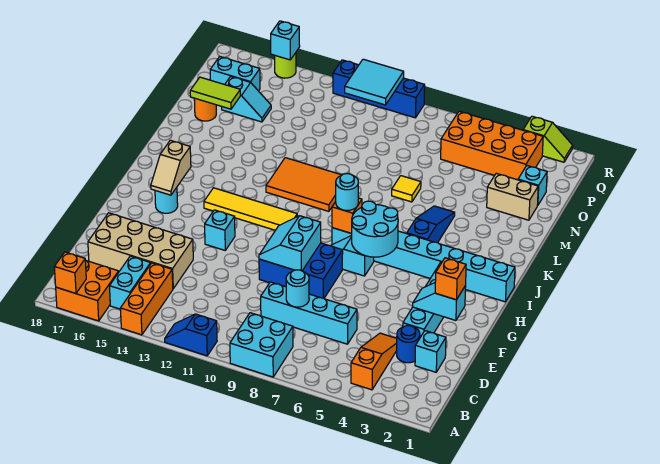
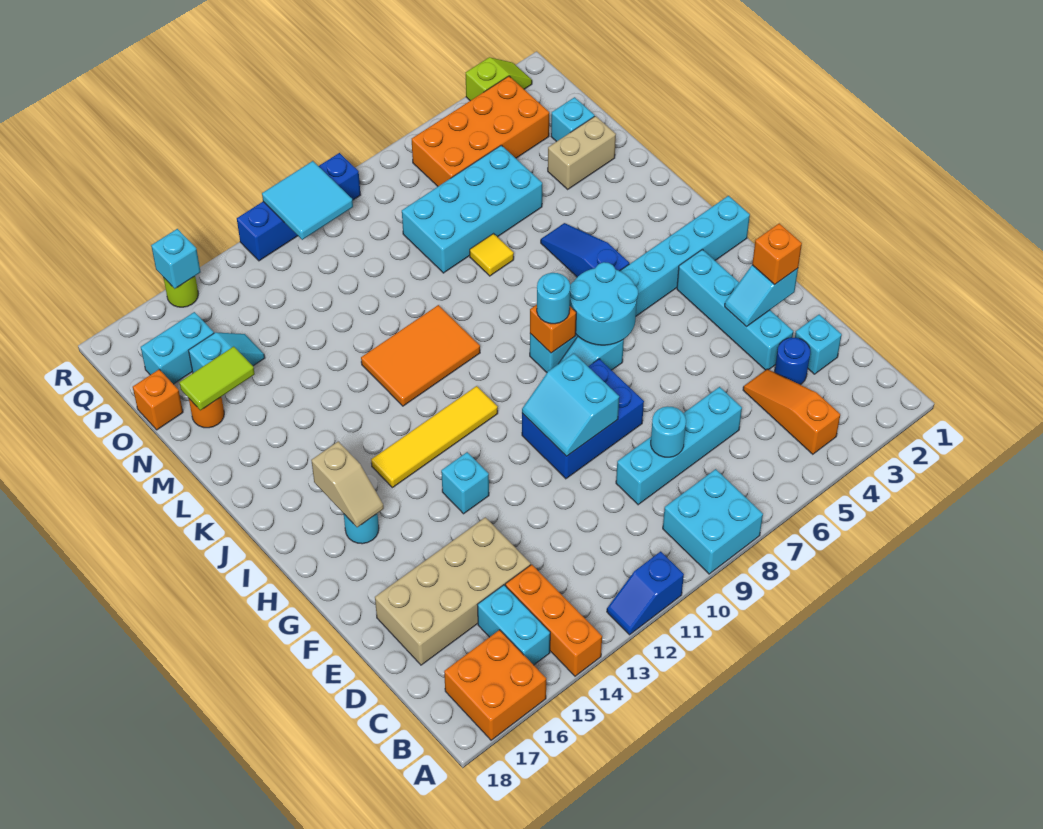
orange 1x1 brick [54,252,86,293] -> orange 1x1 brick moved to [133,369,183,430]
none -> cyan 2x4 brick [402,145,542,273]

